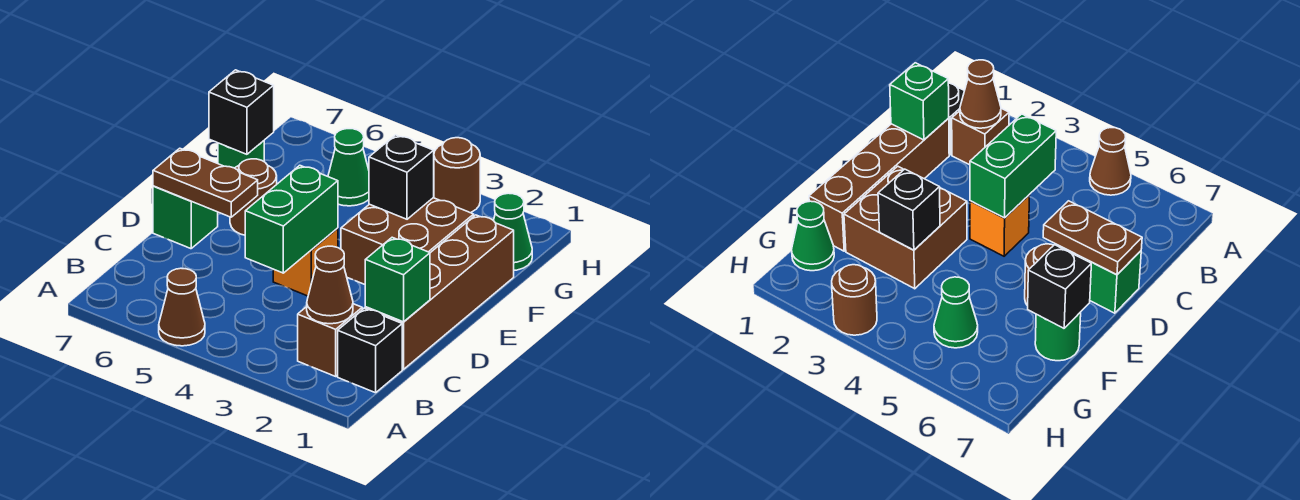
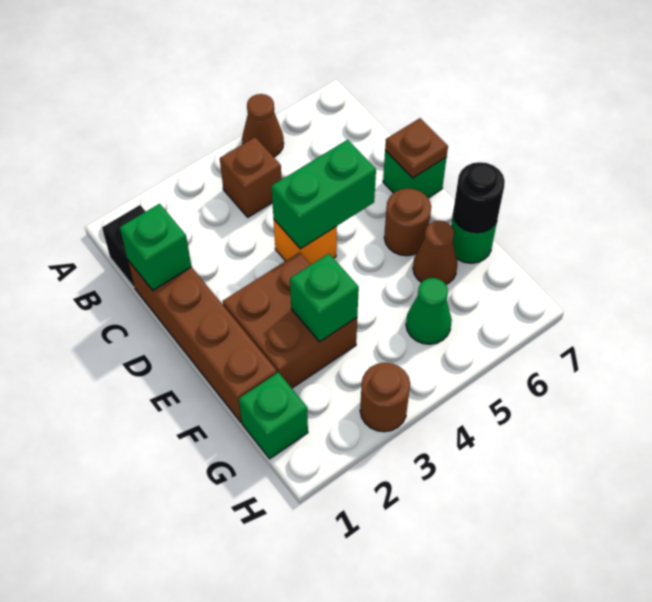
brown 1x1 brick [298,304,362,376] -> brown 1x1 brick moved to [220,137,282,217]
brown 1x1 cone [307,246,353,324] -> brown 1x1 cone moved to [413,221,457,284]
green 1x2 brick [245,165,338,273] -> green 1x2 brick turned to [271,140,376,249]
brown 1x2 plate [153,148,258,217] -> brown 1x1 plate [385,118,448,178]
black 1x1 brick [369,135,434,219] -> green 1x1 brick [290,254,359,342]
black 1x1 brick [209,70,274,154] -> black 1x1 round brick [453,162,505,233]
green 1x1 cone [493,193,532,270] -> green 1x1 brick [239,372,308,459]

